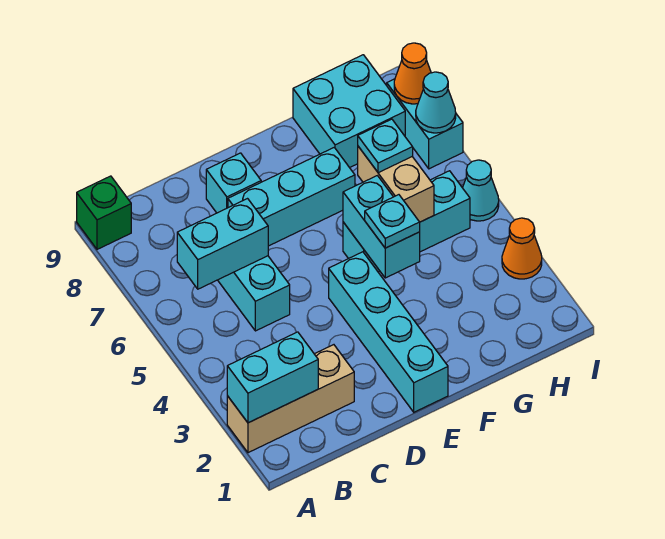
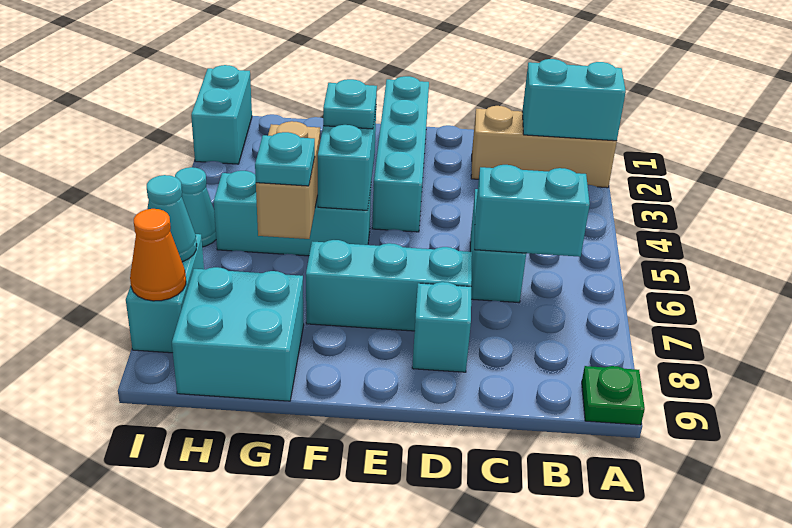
green 1x1 brick [77,176,131,249] -> green 1x1 plate [582,366,645,425]
none -> cyan 1x2 brick [191,65,252,164]
orange 1x1 cone [502,218,542,279] -> none

